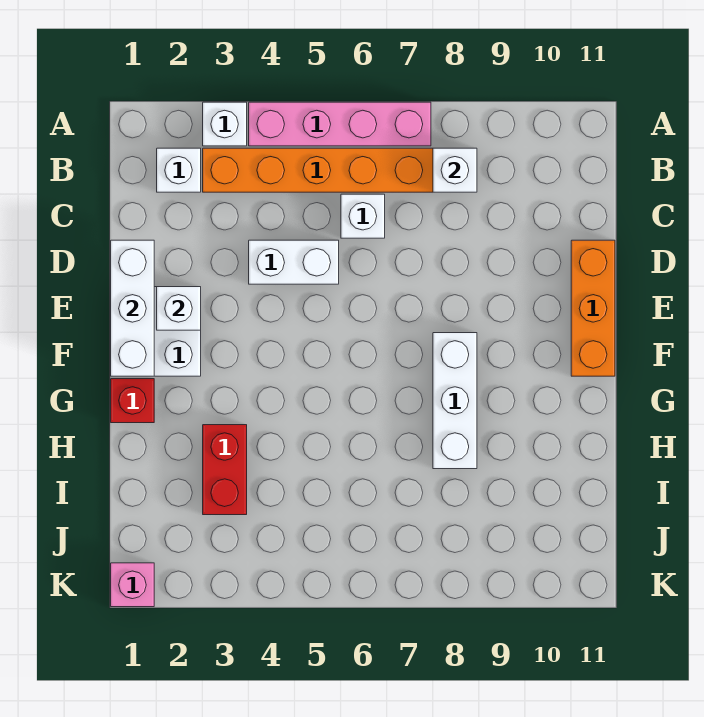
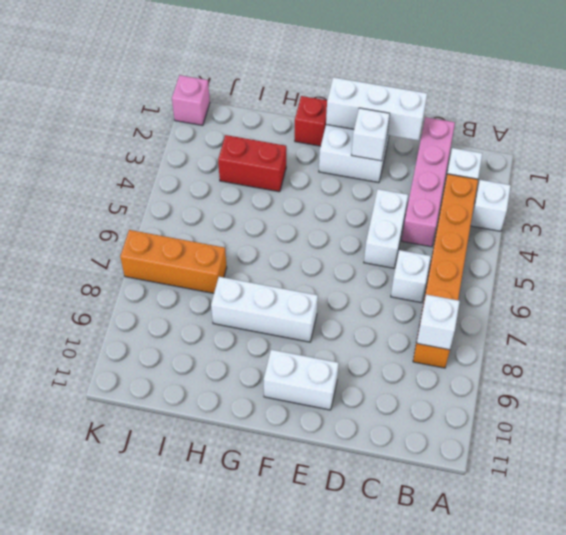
pink 1x4 brick [249,102,431,146] -> pink 1x4 brick moved to [402,117,455,247]
orange 1x3 brick [571,240,615,376] -> orange 1x3 brick moved to [120,230,227,293]
none -> white 1x2 brick [264,350,339,410]

